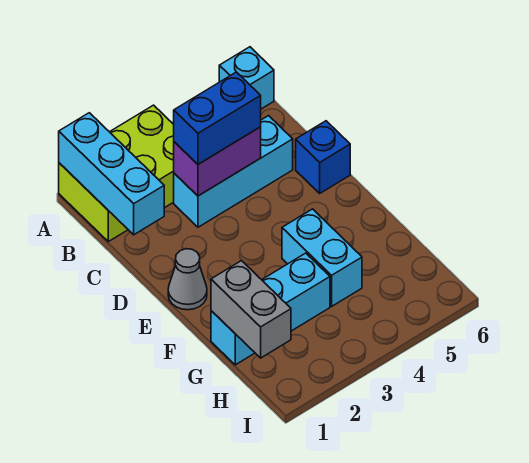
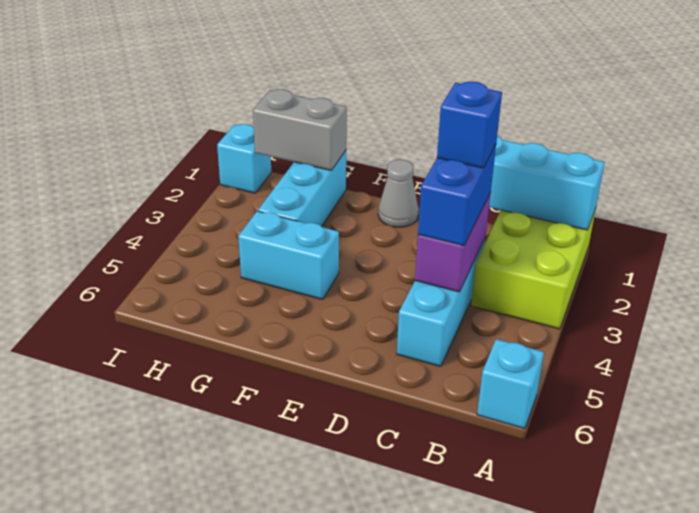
blue 1x1 brick [296,121,350,193] -> blue 1x1 brick moved to [437,82,502,168]
none -> cyan 1x1 brick [217,124,271,193]

